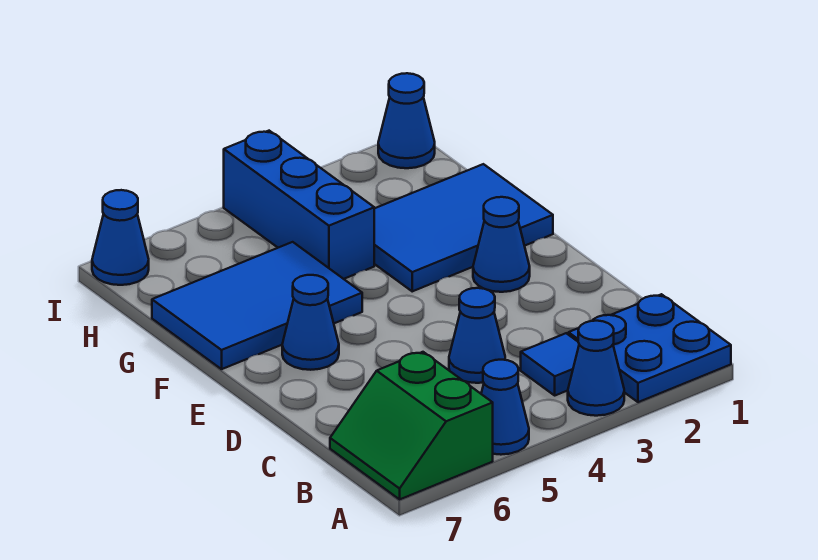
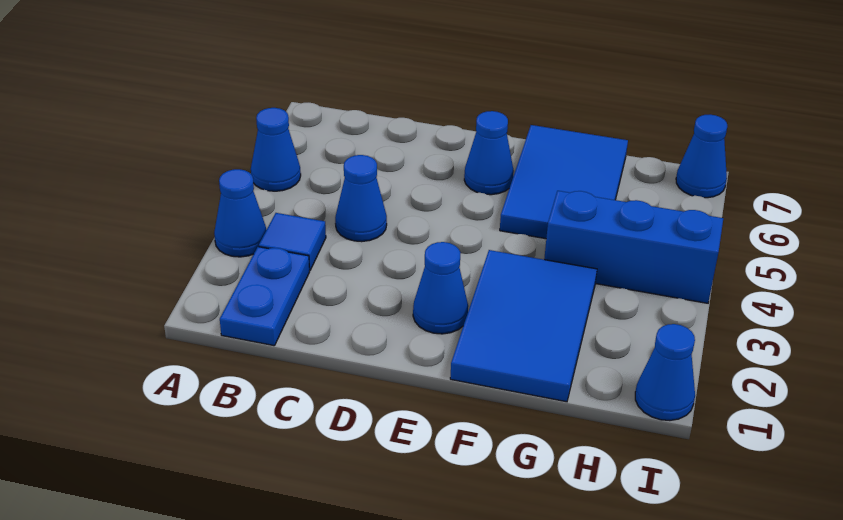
blue 2x2 plate [568,294,731,402] -> blue 1x2 plate [220,247,310,346]
green 2x2 slope [330,352,493,499] -> none

